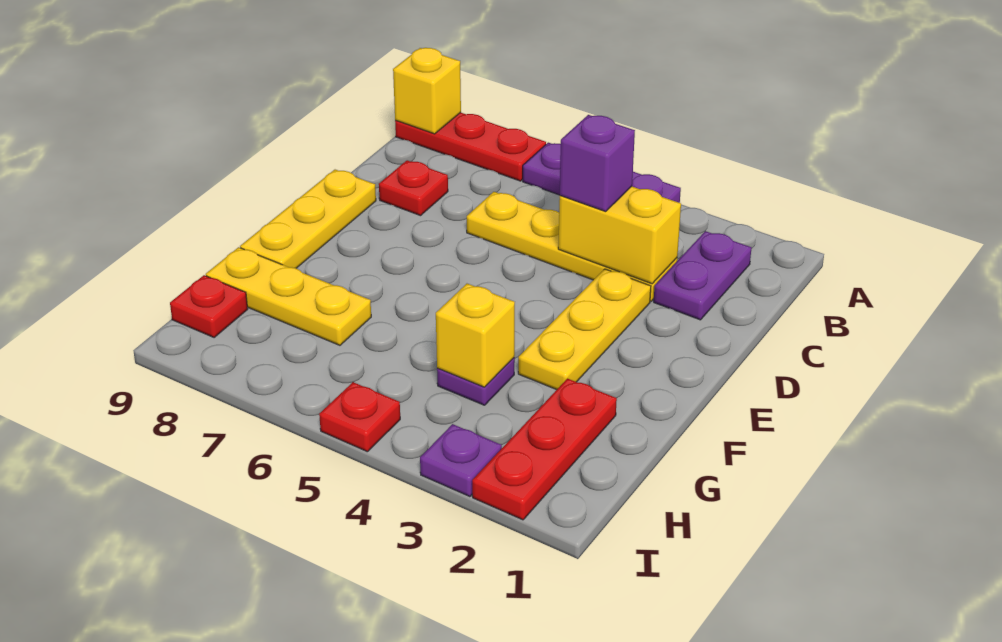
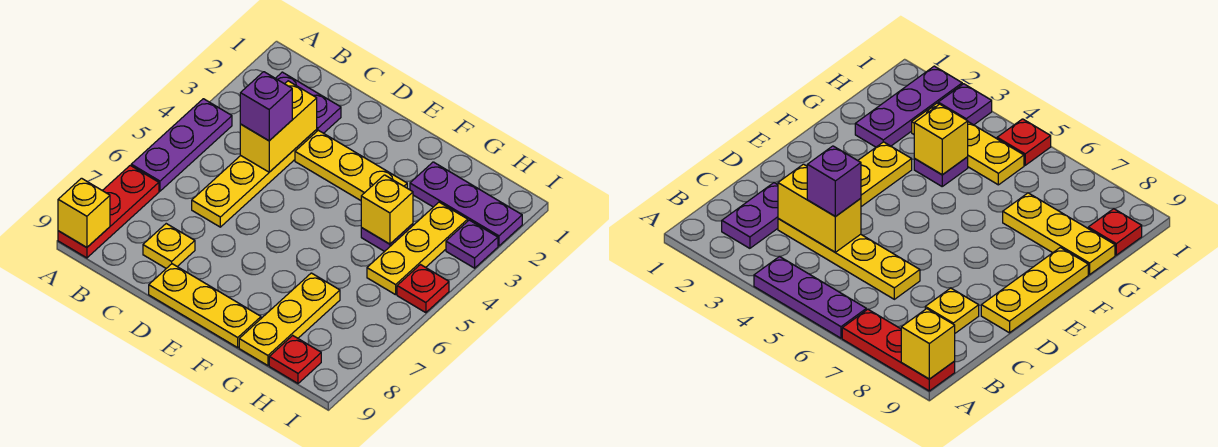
red 1x1 plate [379,160,448,216] -> yellow 1x1 plate [143,224,195,268]
red 1x3 plate [472,379,617,520] -> purple 1x3 plate [410,162,522,246]
none -> yellow 1x3 plate [367,202,468,295]

